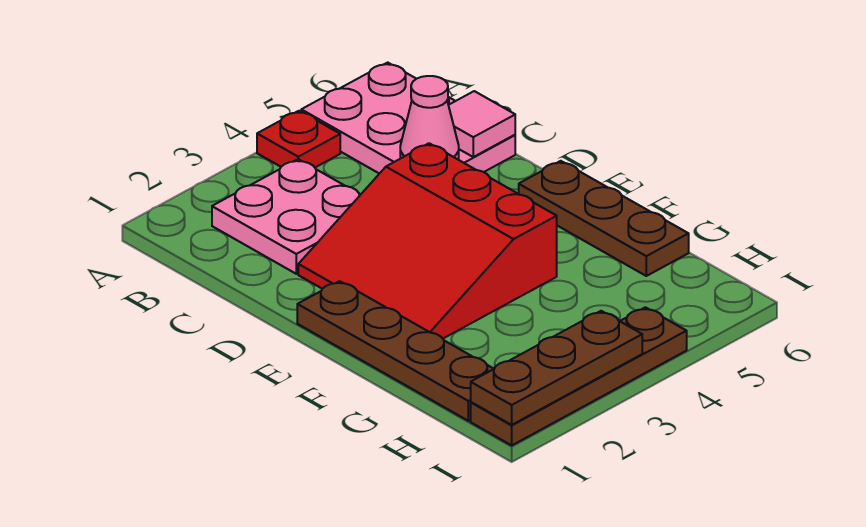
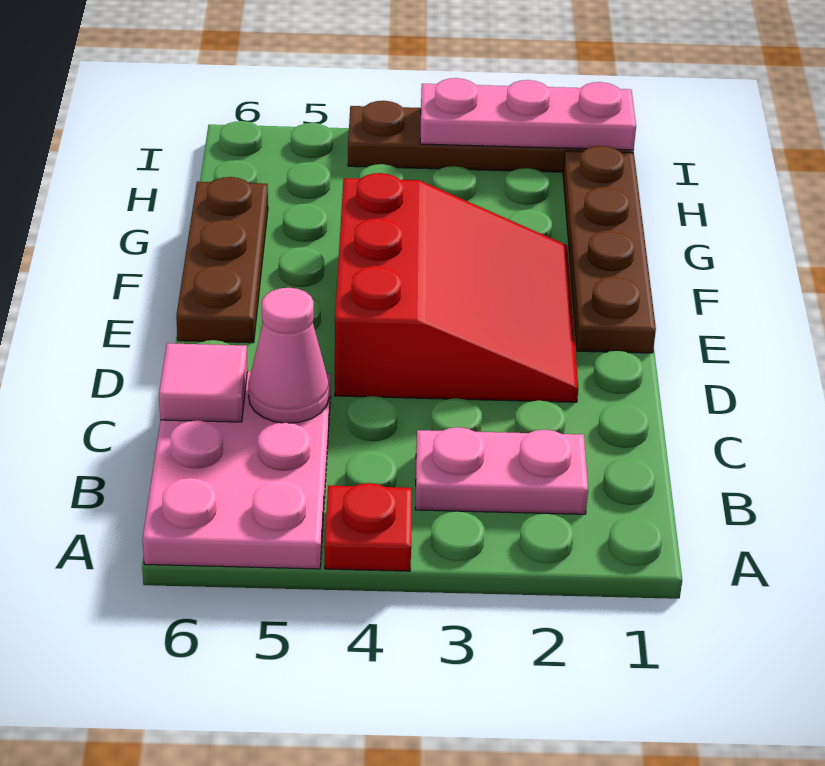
pink 2x2 plate [212,159,360,274] -> pink 1x2 plate [415,427,588,514]
brown 1x3 plate [471,311,642,425] -> pink 1x3 plate [420,78,636,150]

